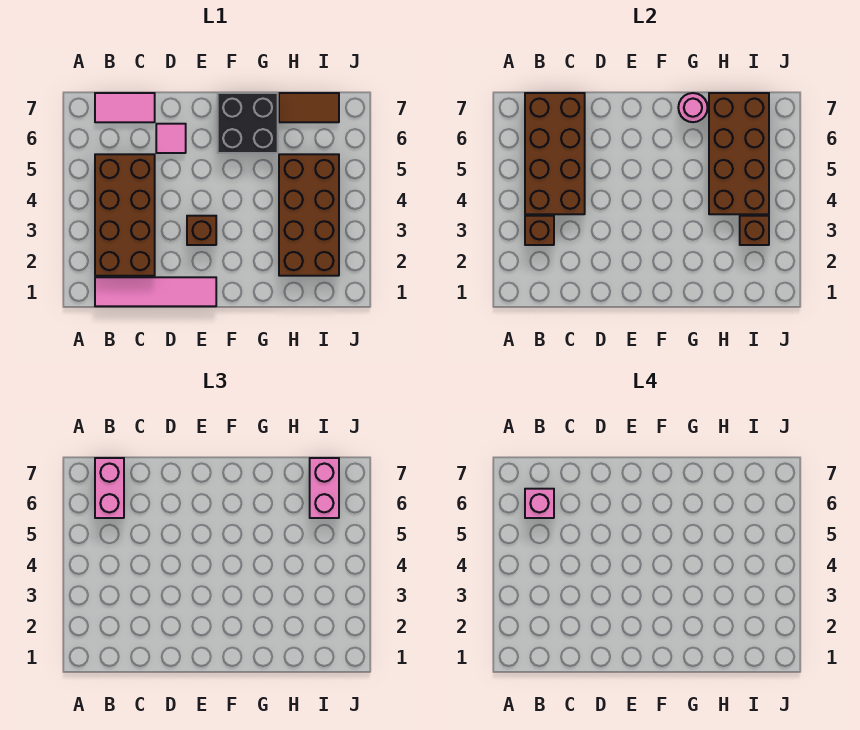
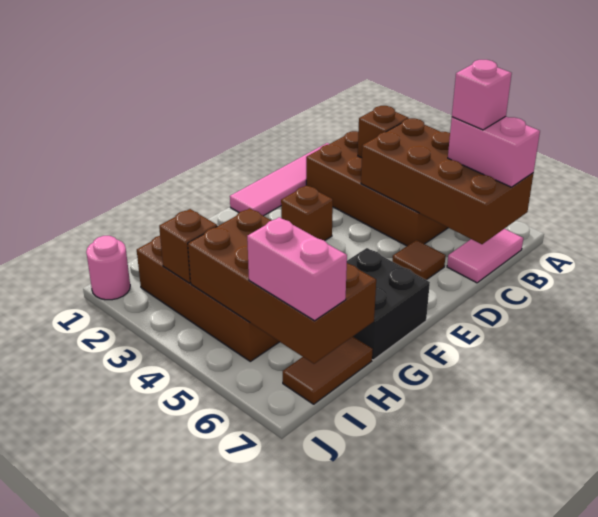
pink 1x1 tile [156,124,186,153] -> brown 1x1 tile [392,240,446,280]
pink 1x1 round brick [678,93,708,122] -> pink 1x1 round brick moved to [86,236,130,300]

